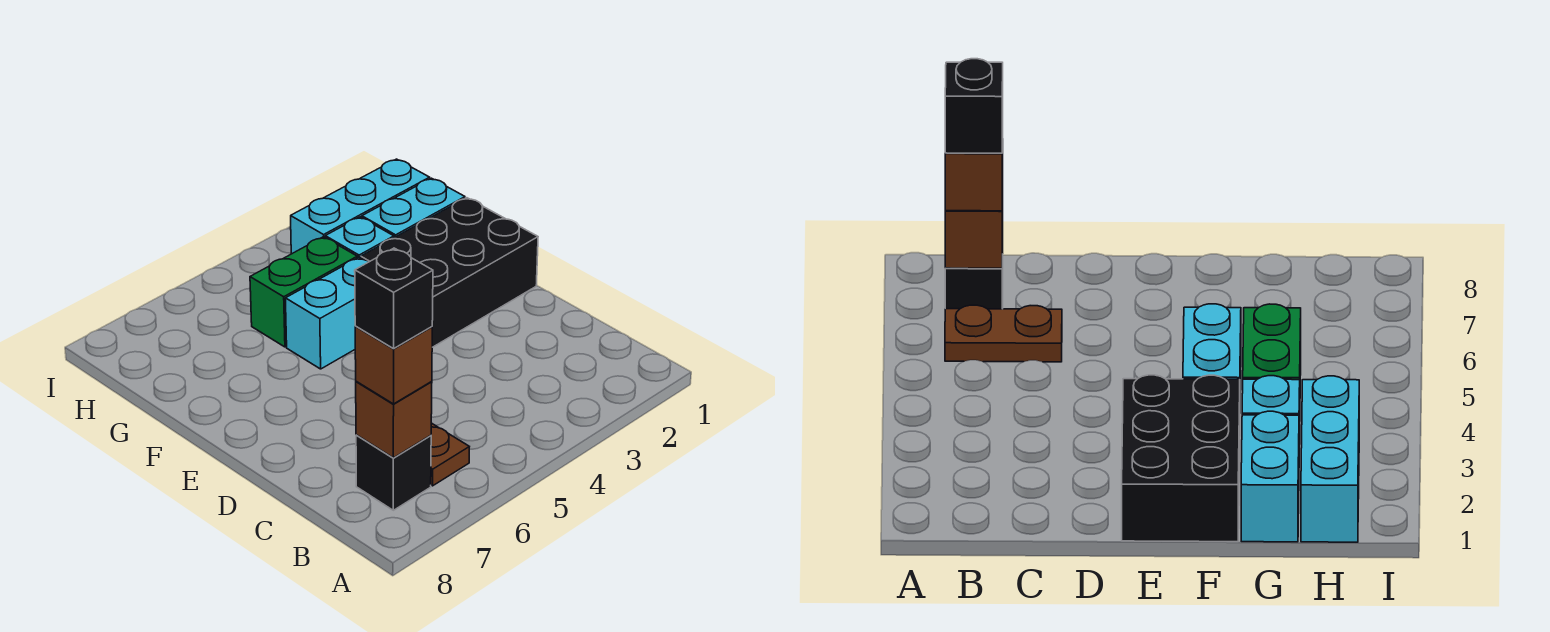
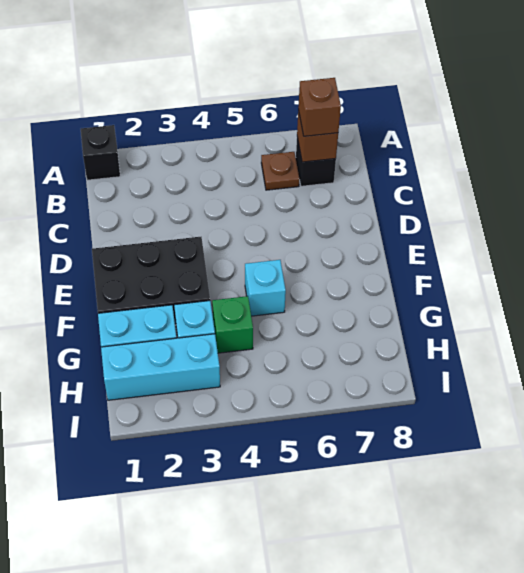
brown 1x2 plate [431,423,469,486] -> brown 1x1 plate [261,152,299,190]
black 1x1 brick [355,248,433,349] -> black 1x1 brick moved to [81,125,120,180]
cyan 1x2 brick [285,257,369,369] -> cyan 1x1 brick [245,260,286,316]
green 1x2 brick [250,237,357,347] -> green 1x1 brick [212,296,253,353]

